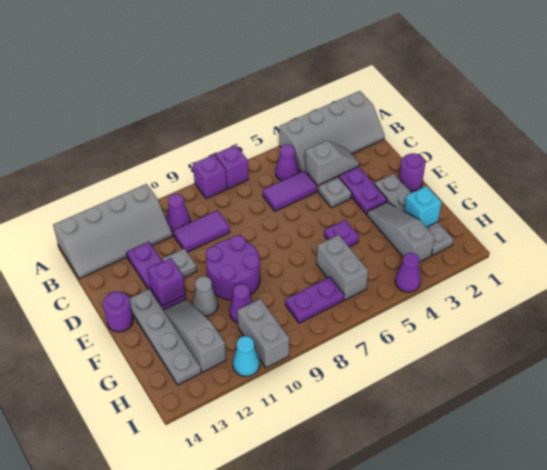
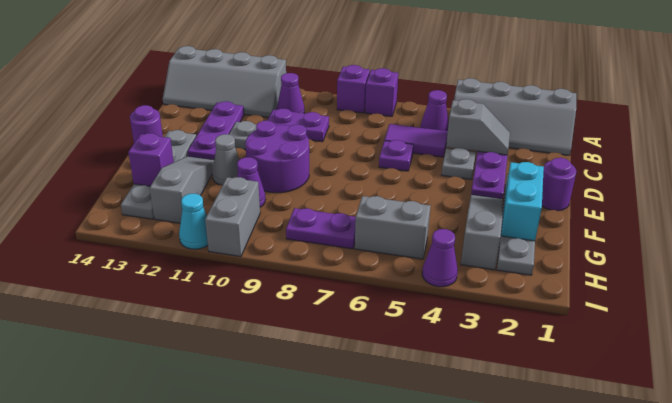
purple 1x2 tile [173,210,230,252] -> purple 1x2 plate [267,109,329,142]
purple 1x1 brick [148,258,185,306] -> purple 1x1 brick moved to [128,133,174,186]
purple 1x1 plate [324,220,359,247] -> purple 1x1 plate moved to [379,140,413,171]
cyan 1x1 brick [404,186,441,227] -> cyan 1x2 brick [501,162,544,241]
grey 1x2 brick [317,235,368,300] -> grey 1x2 brick turned to [355,196,431,259]

